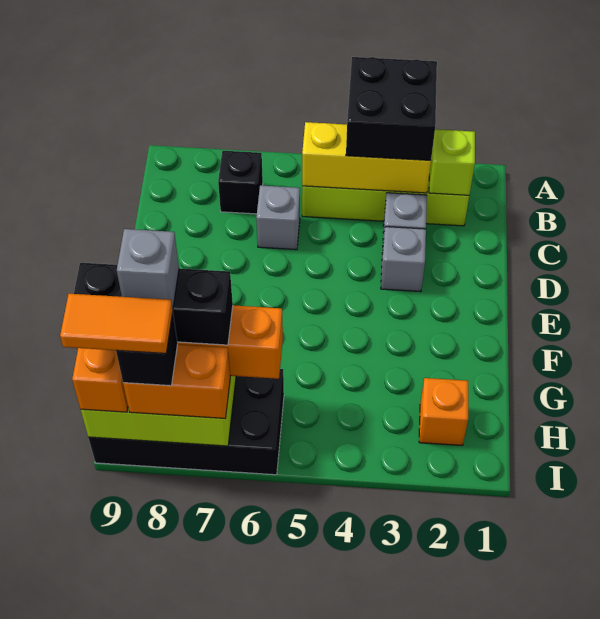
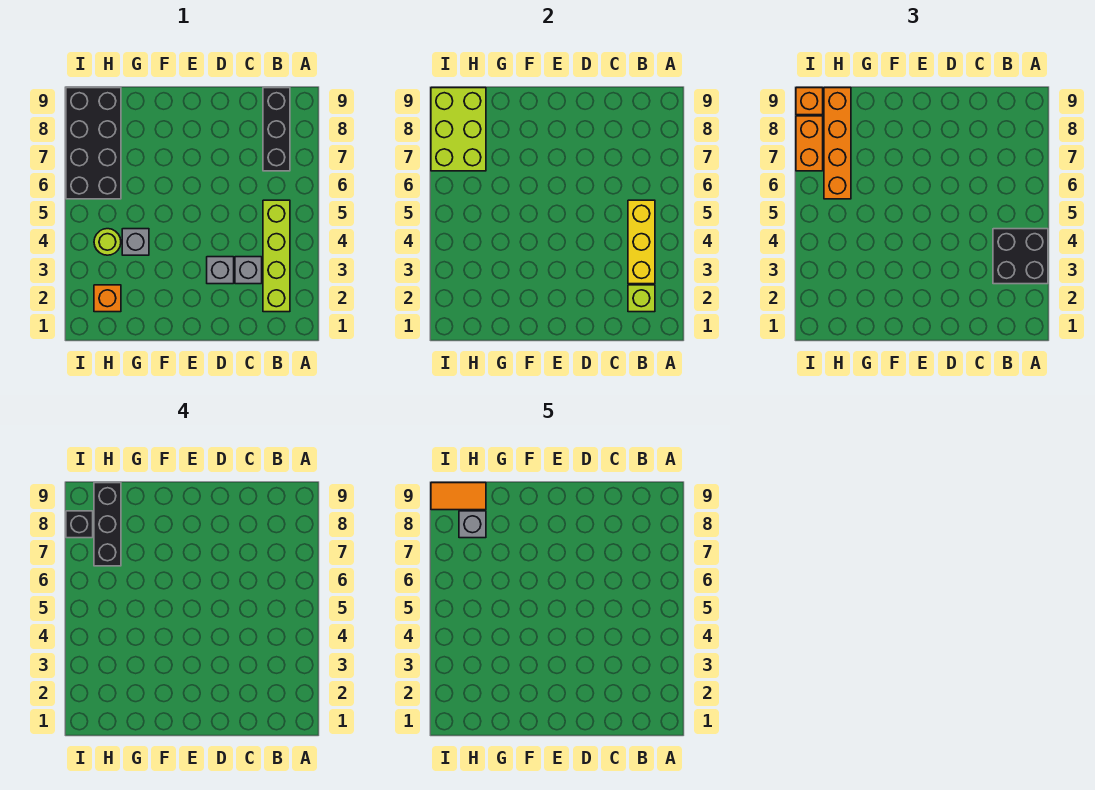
black 1x1 brick [218,151,263,214] -> black 1x3 brick [263,88,290,171]
grey 1x1 brick [256,185,300,250] -> grey 1x1 brick moved to [122,229,149,255]
none -> lime 1x1 round brick [94,229,121,255]
orange 1x2 tile [60,294,173,353] -> orange 1x2 tile turned to [431,483,486,510]

